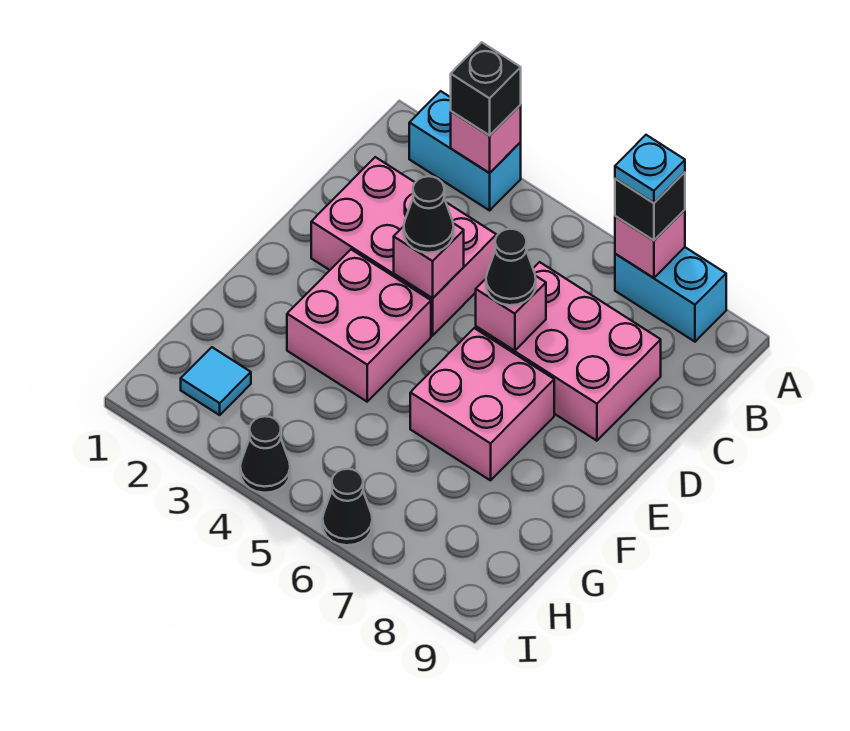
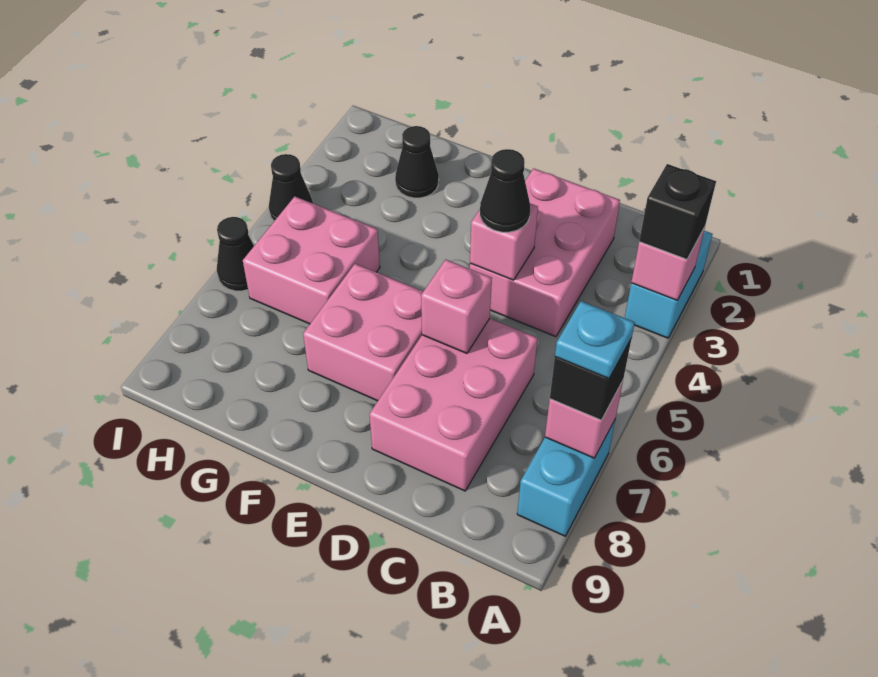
black 1x1 cone [486,229,536,305] -> black 1x1 cone moved to [395,126,439,198]
pink 2x2 brick [287,250,431,402] -> pink 2x2 brick moved to [243,197,380,324]
cyan 1x1 tile [181,347,251,415] -> none

